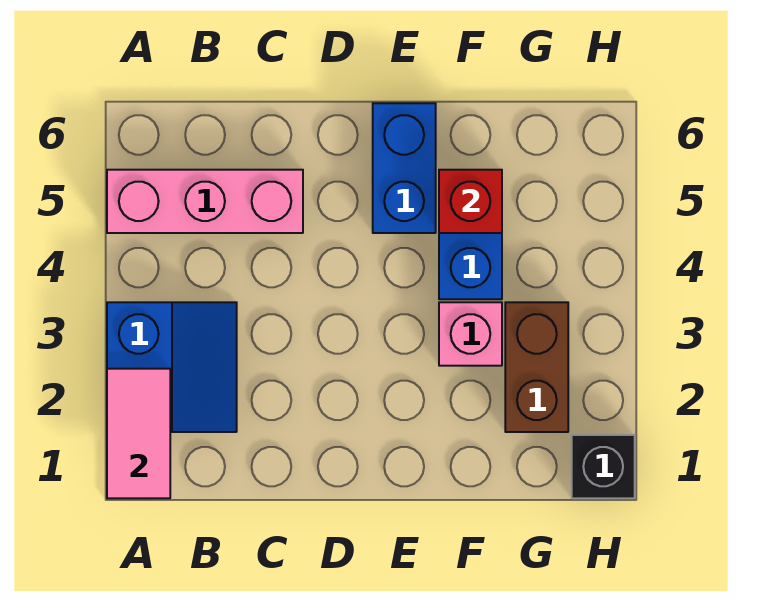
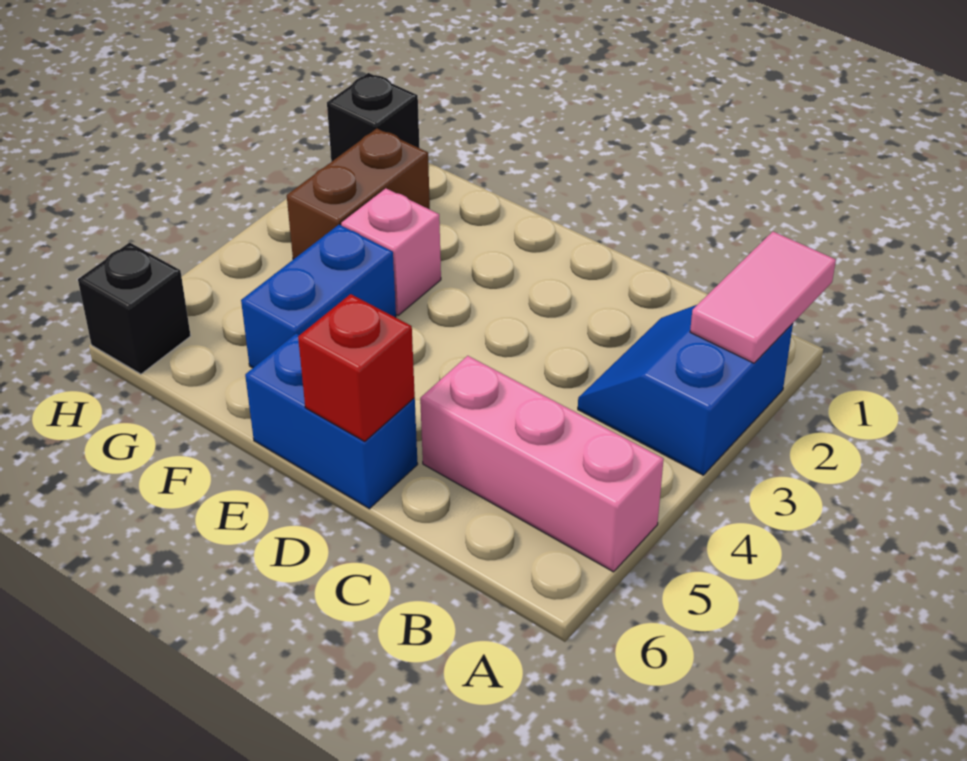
blue 1x2 brick [373,103,436,233] -> blue 1x2 brick turned to [245,334,418,509]
red 1x1 brick [439,170,502,233] -> red 1x1 brick moved to [298,294,415,441]
none -> black 1x1 brick [78,243,191,374]

